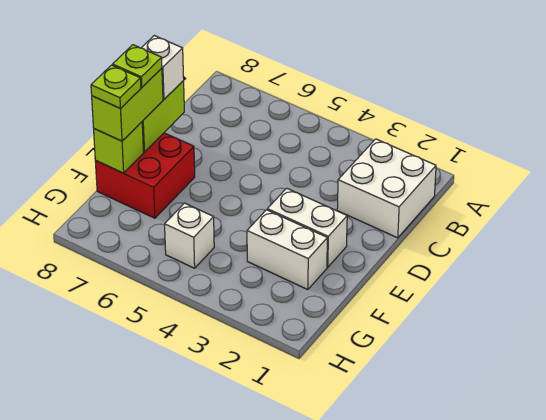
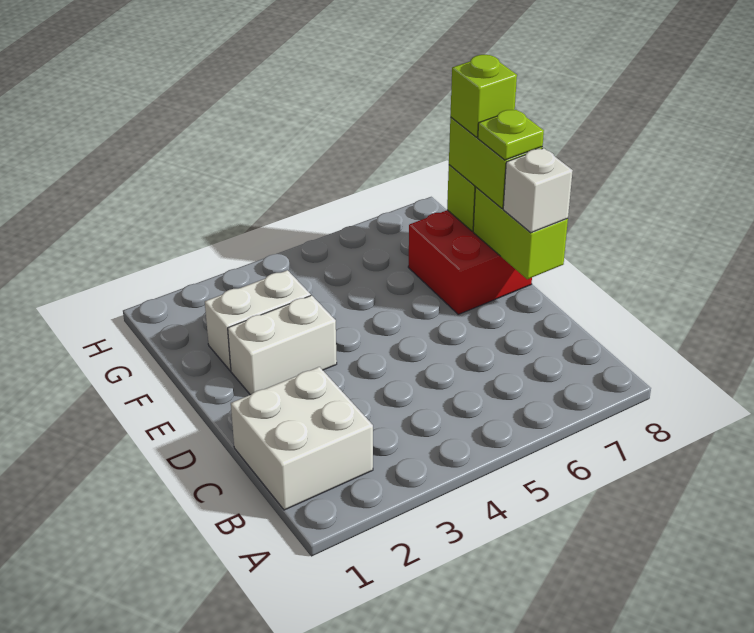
lime 1x1 plate [91,65,141,109] -> lime 1x1 brick [450,55,517,137]
white 1x1 brick [165,203,214,268] -> none

